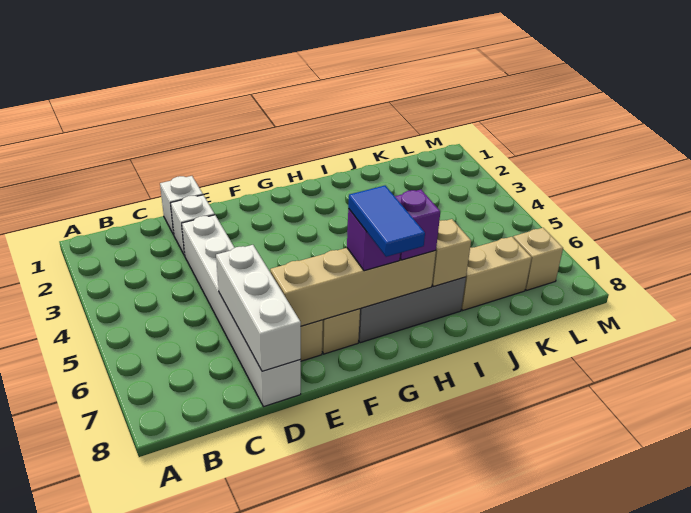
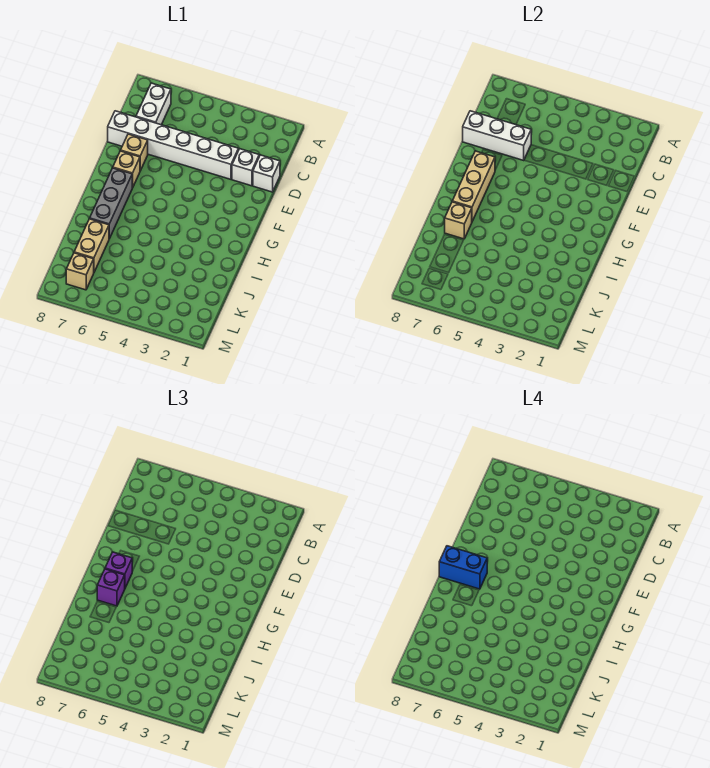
none -> white 1x2 brick [136,83,171,125]
tan 1x4 brick [270,248,436,326] -> tan 1x3 brick [452,151,495,221]
blue 1x2 tile [348,186,425,257] -> blue 1x2 brick [439,546,487,589]

